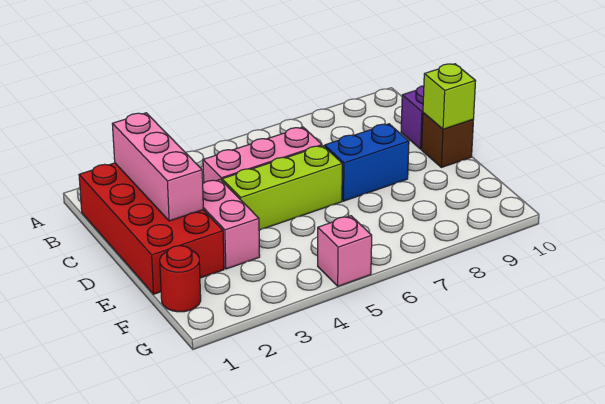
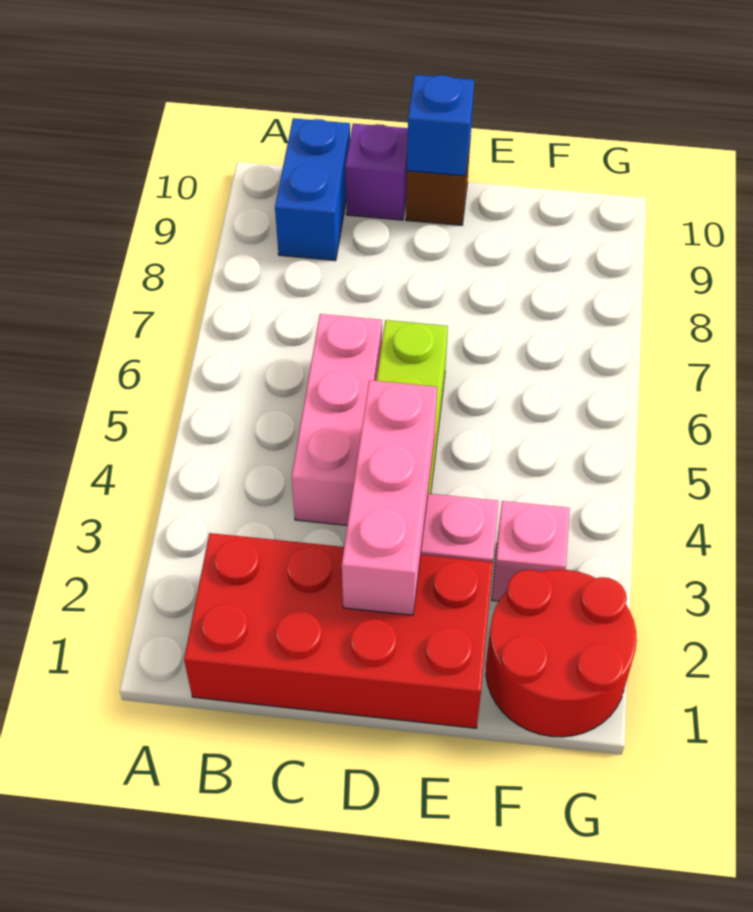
pink 1x3 brick [112,113,203,221] -> pink 1x3 brick turned to [342,380,437,615]
blue 1x2 brick [325,124,409,201] -> blue 1x2 brick moved to [275,118,350,261]
lime 1x1 brick [423,64,476,129] -> blue 1x1 brick [407,75,474,176]
red 1x1 round brick [160,246,201,312] -> red 2x2 round brick [486,569,637,737]
pink 1x1 brick [318,216,372,286] -> pink 1x1 brick moved to [492,501,570,601]

